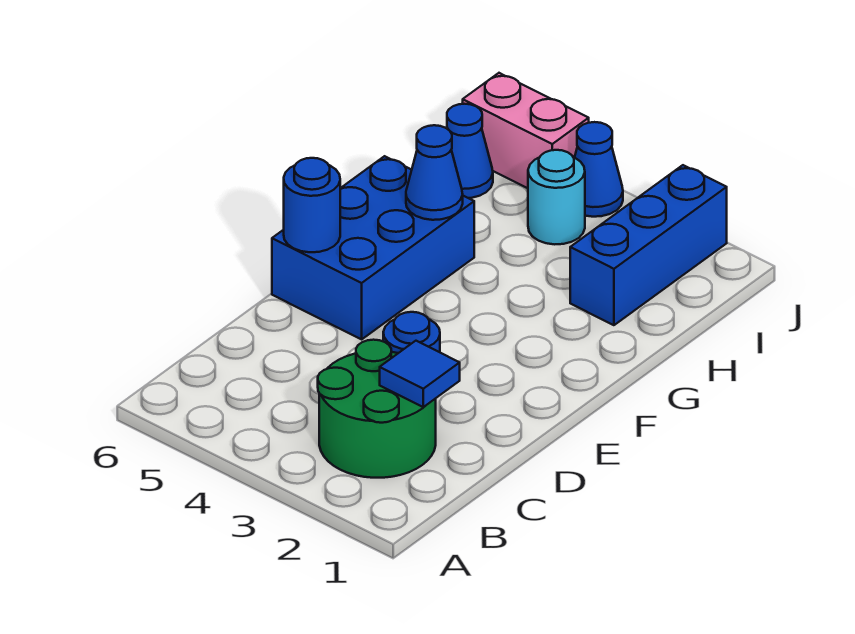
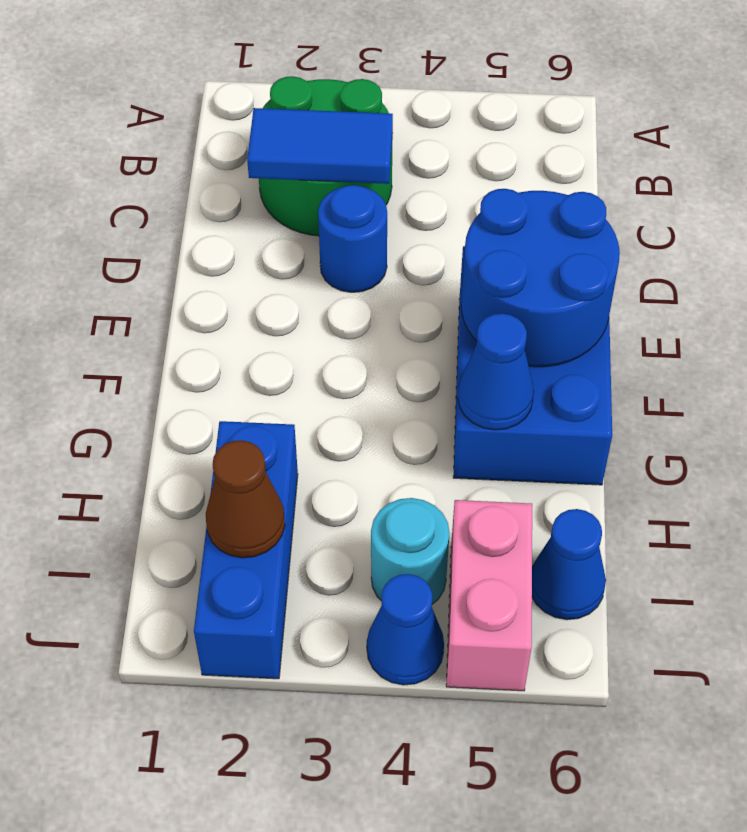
blue 1x1 tile [380,341,460,407] -> blue 1x2 tile [247,108,393,184]
blue 1x1 round brick [284,158,340,252] -> blue 2x2 round brick [461,189,620,367]
none -> brown 1x1 cone [206,440,285,558]
pink 1x2 brick [463,73,589,188] -> pink 1x2 brick turned to [446,500,532,691]

